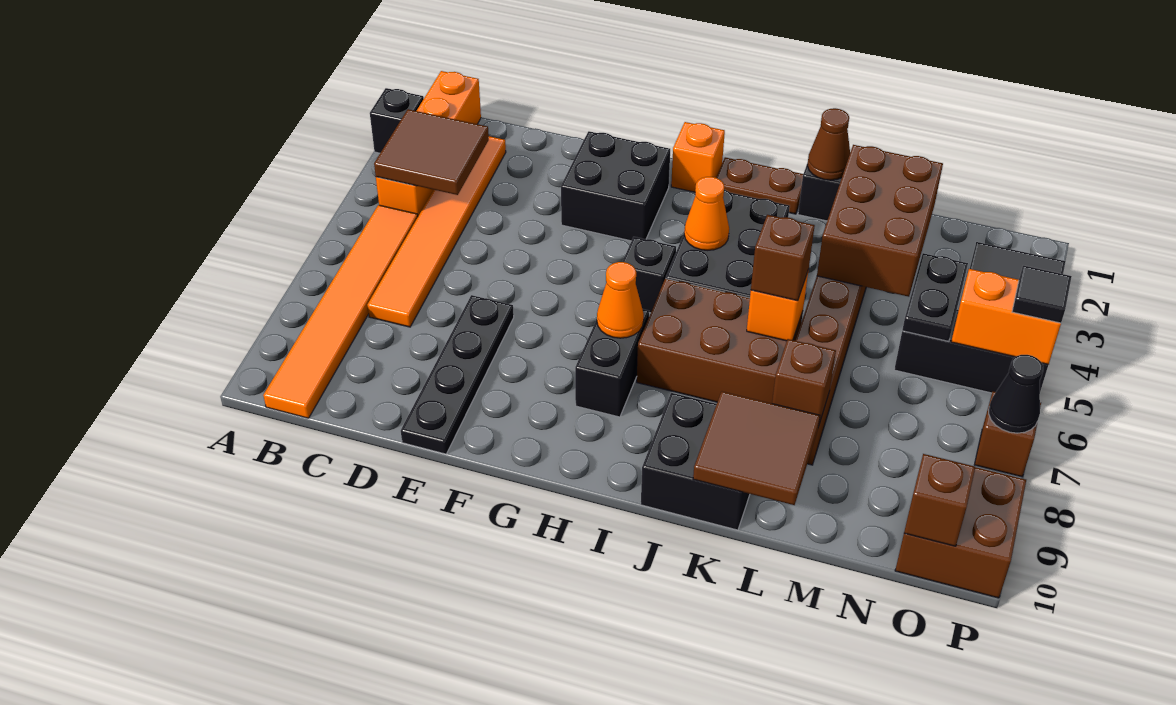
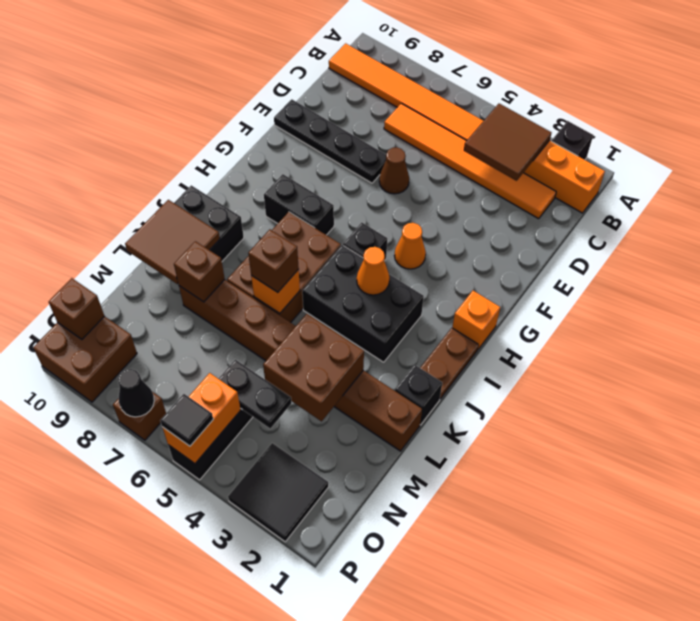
black 2x2 brick [561,131,670,241] -> none
orange 1x1 cone [597,262,644,338] -> orange 1x1 cone moved to [394,223,426,269]
brown 1x1 cone [807,108,850,180] -> brown 1x1 cone moved to [379,147,409,194]
brown 2x3 brick [817,145,943,297] -> brown 2x2 brick [263,314,364,421]

